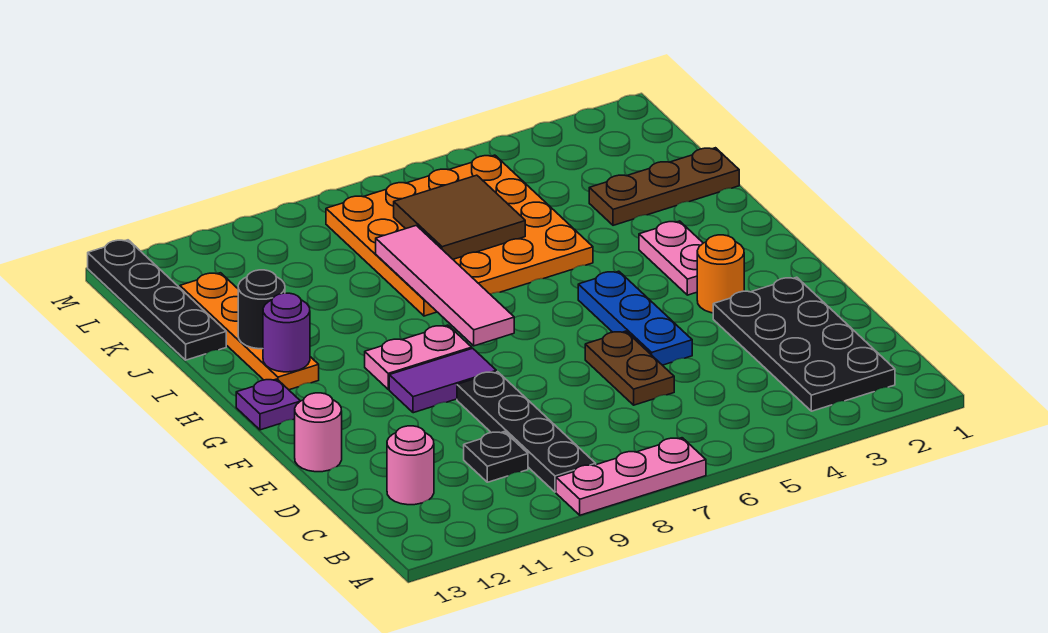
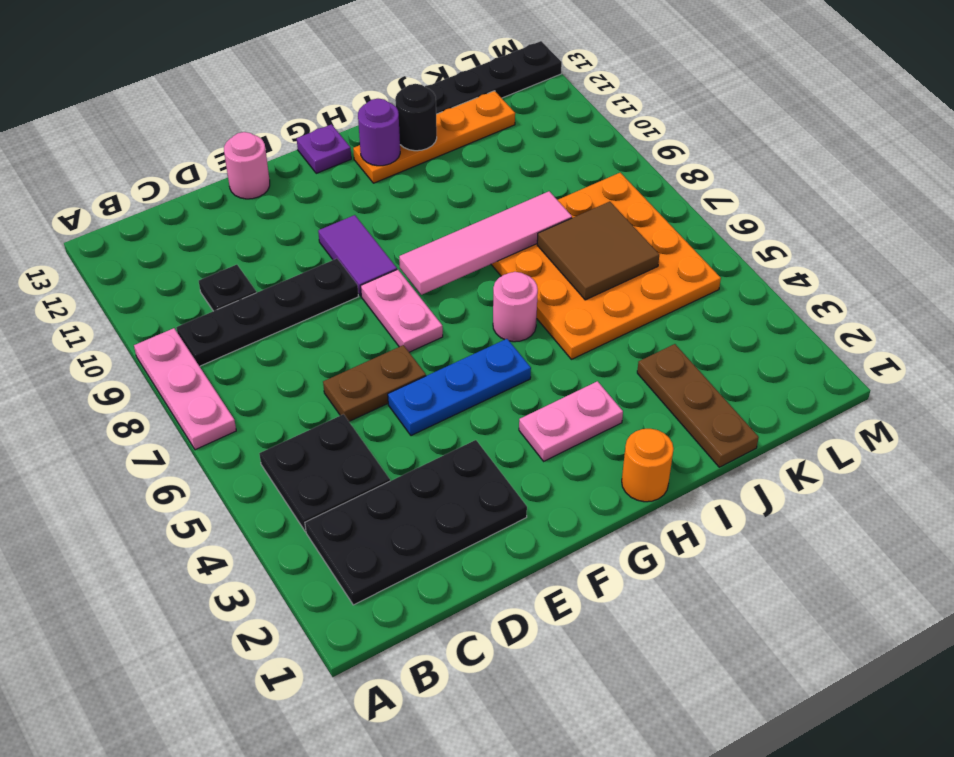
none -> black 2x2 plate [259,414,390,532]
pink 1x1 round brick [387,426,434,505] -> pink 1x1 round brick moved to [493,272,538,342]
orange 1x1 round brick [697,235,744,313] -> orange 1x1 round brick moved to [622,429,674,502]
pink 1x2 plate [365,325,472,389] -> pink 1x2 plate moved to [361,269,443,352]

